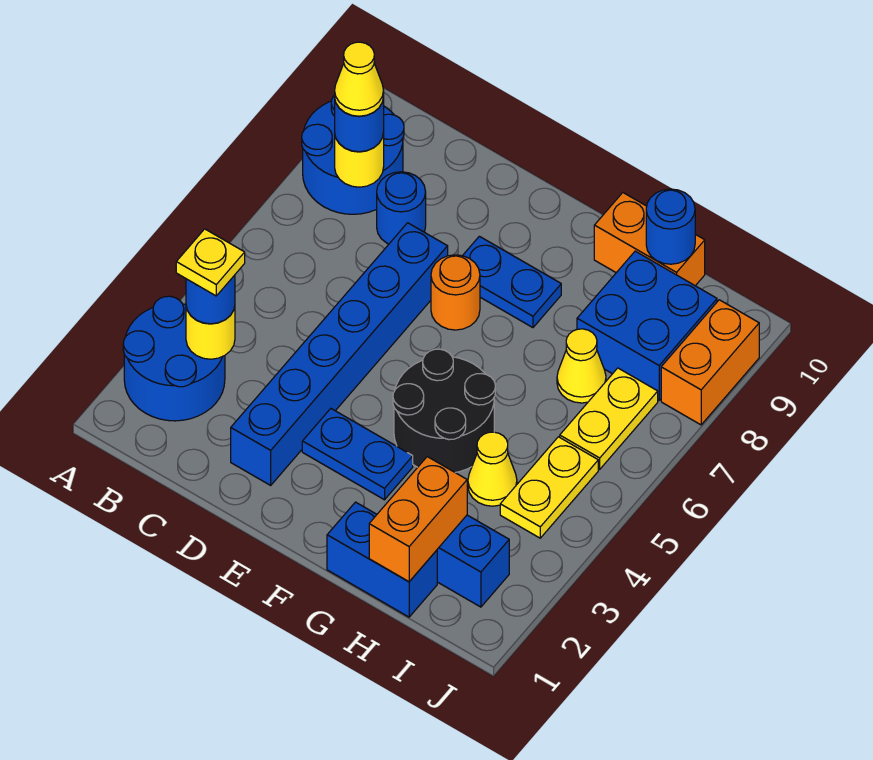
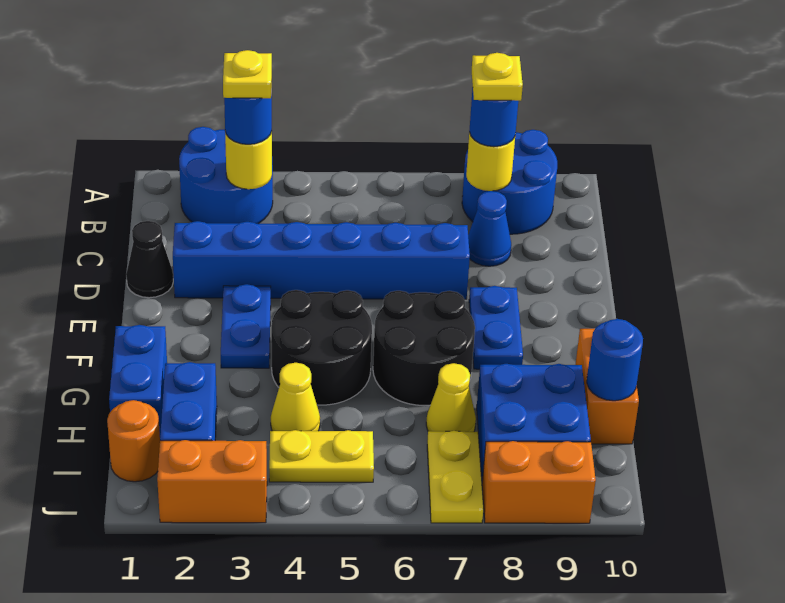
yellow 1x1 cone [335,42,384,116] -> yellow 1x1 plate [472,53,523,101]
blue 1x1 round brick [377,172,426,244] -> blue 1x1 cone [468,191,511,266]
none -> black 1x1 cone [126,221,173,298]
orange 1x1 round brick [431,255,480,330] -> orange 1x1 round brick moved to [107,400,160,482]
none -> black 2x2 round brick [373,291,475,406]
orange 1x2 brick [369,457,467,582] -> orange 1x2 brick moved to [157,440,267,523]
yellow 1x2 plate [560,368,658,469] -> yellow 1x2 plate turned to [427,431,483,523]

